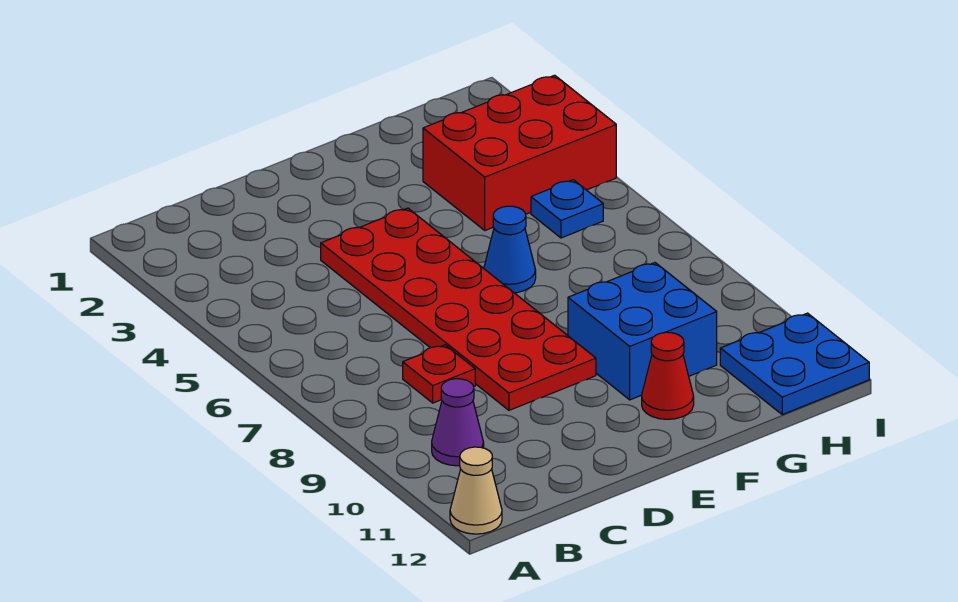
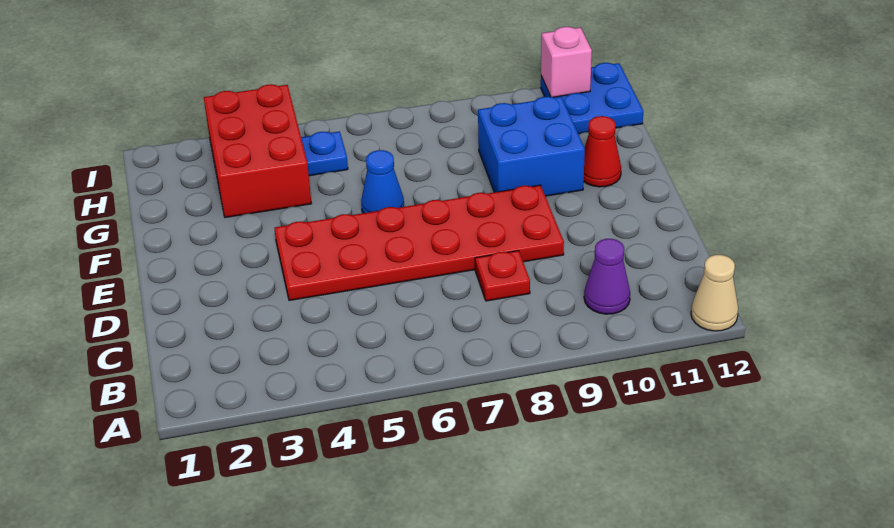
none -> pink 1x1 brick [541,27,592,97]

